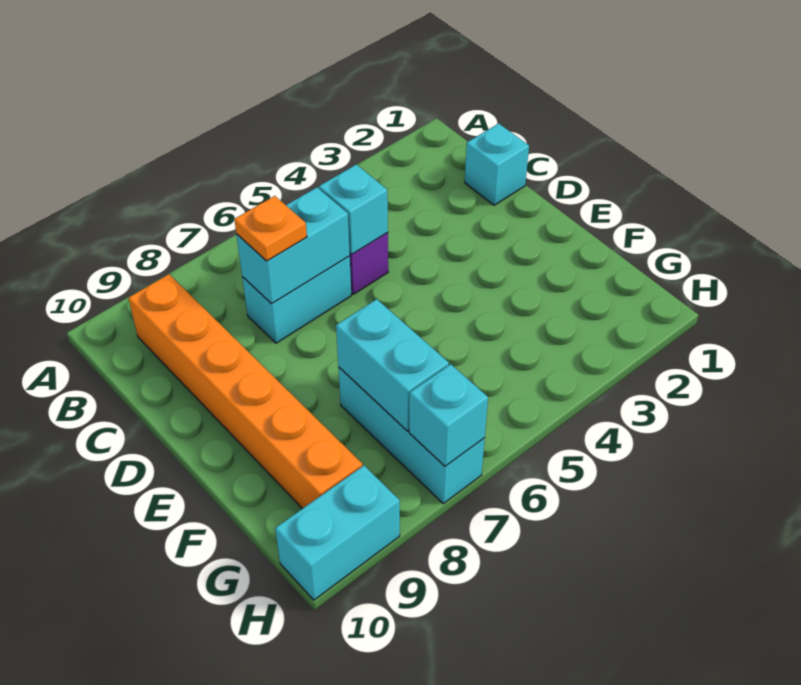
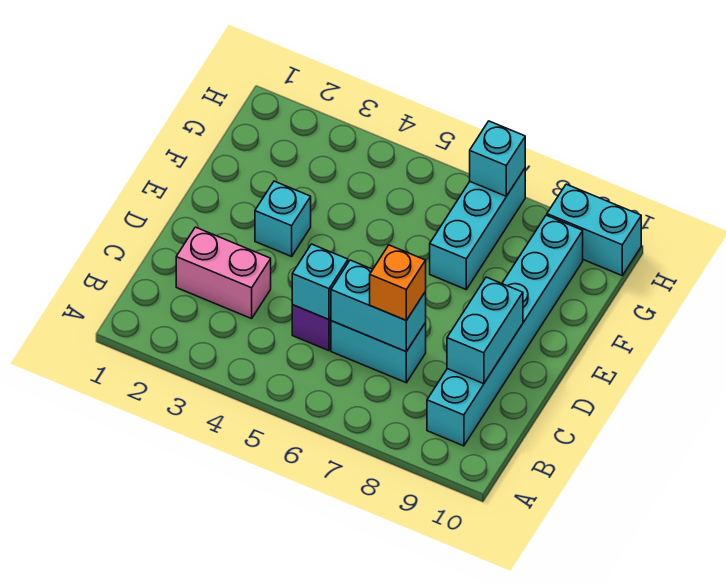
orange 1x6 brick [129,274,362,509] -> cyan 1x6 brick [427,215,583,446]
cyan 1x1 brick [465,124,529,205] -> cyan 1x1 brick moved to [255,181,311,256]
none -> pink 1x2 brick [176,227,271,319]
orange 1x1 plate [234,196,307,261] -> orange 1x1 brick [370,245,426,320]
cyan 1x2 brick [336,299,449,431] -> cyan 1x2 brick moved to [447,277,523,384]

